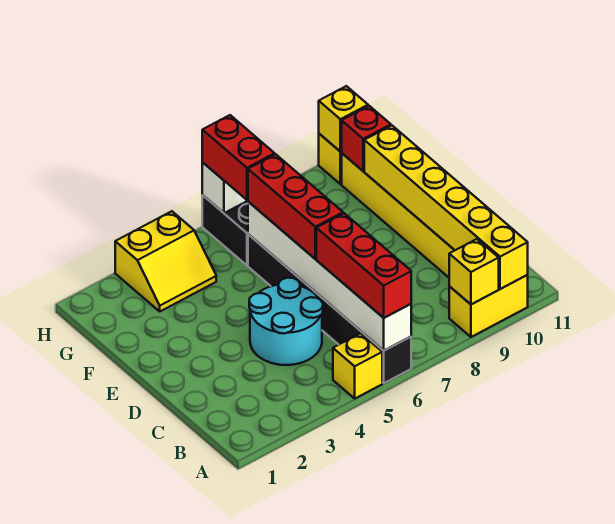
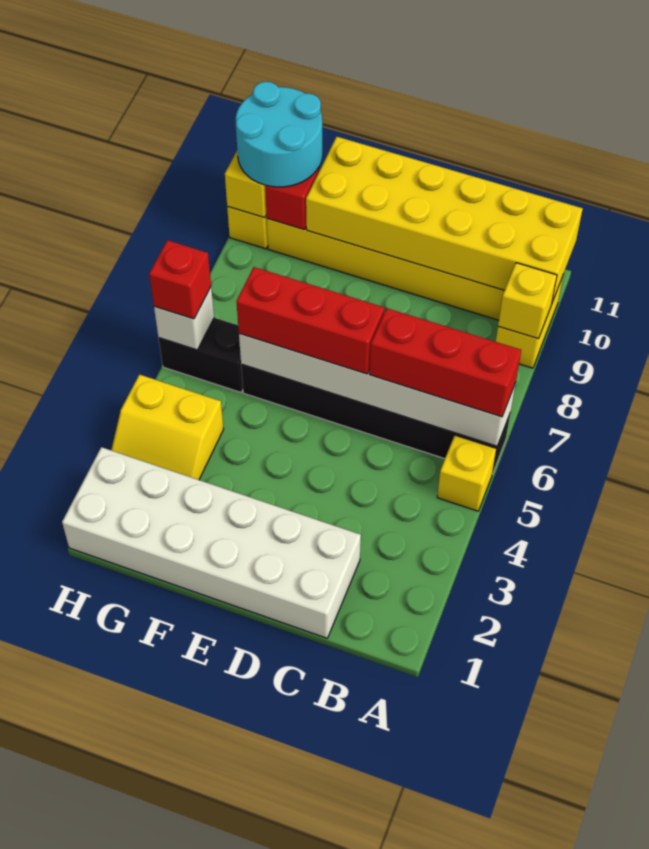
yellow 1x6 brick [364,126,528,289] -> yellow 2x6 brick [306,137,583,302]
none -> white 2x6 brick [62,447,361,638]
cyan 2x2 round brick [249,278,323,365] -> cyan 2x2 round brick moved to [236,82,322,187]
yellow 2x2 slope [115,211,216,311] -> yellow 2x2 slope turned to [111,375,224,480]
red 1x2 brick [202,115,275,200] -> red 1x1 brick [149,240,211,319]

